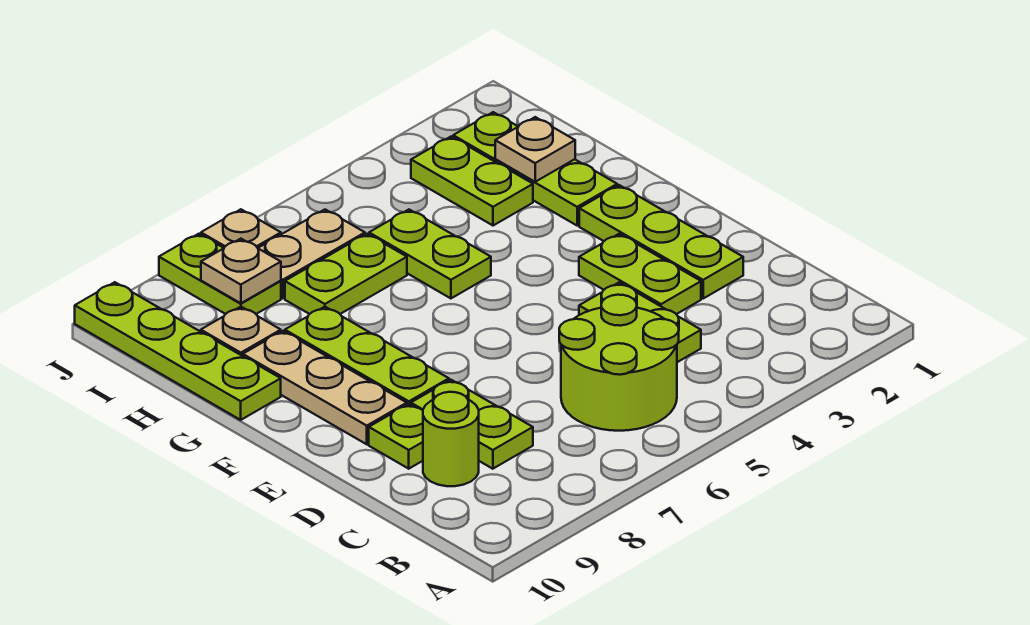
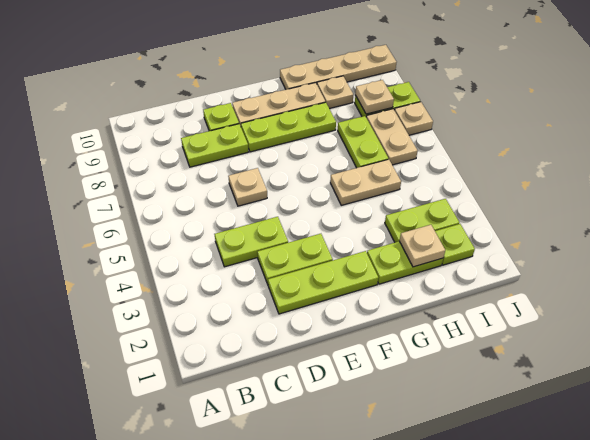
lime 2x2 round brick [559,295,679,431] -> none
lime 1x1 round brick [423,392,479,486] -> none
none -> tan 1x1 plate [228,168,267,206]
lime 1x2 plate [369,210,491,298] -> tan 1x2 plate [330,159,401,205]
lime 1x4 plate [75,282,281,420] -> tan 1x4 plate [280,45,397,90]

